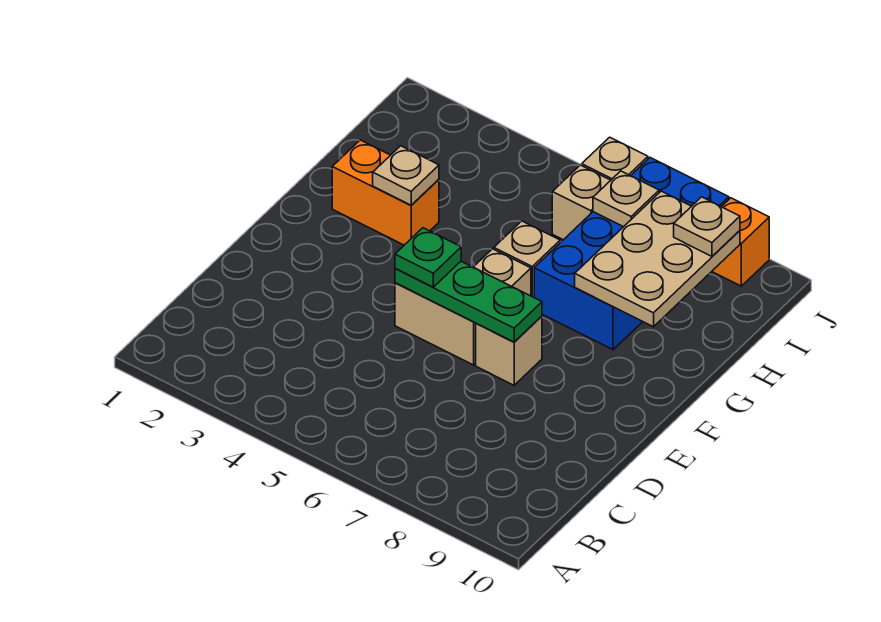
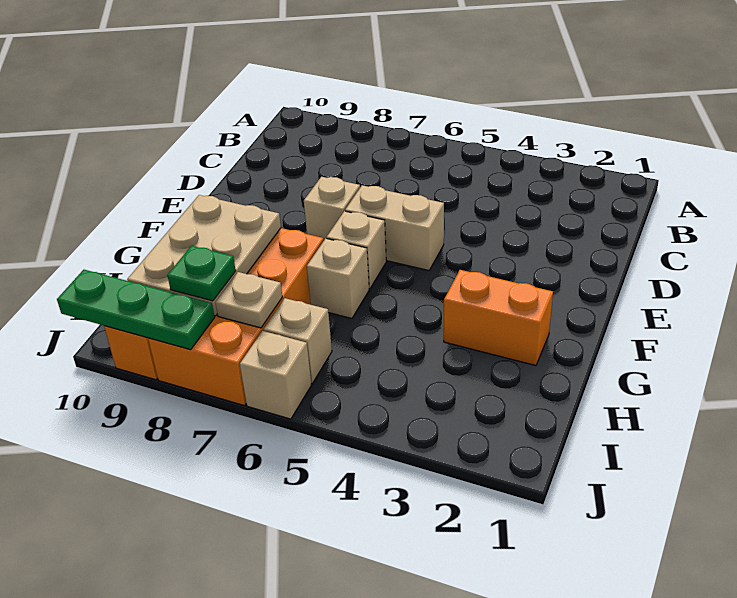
green 1x3 plate [395,261,542,342] -> green 1x3 plate moved to [57,270,215,350]
green 1x1 plate [395,228,461,287] -> green 1x1 plate moved to [167,246,236,301]
tan 1x1 plate [373,146,439,205] -> none
blue 2x4 brick [534,158,729,350] -> orange 2x4 brick [148,228,324,406]
tan 1x1 plate [674,197,740,256] -> none

